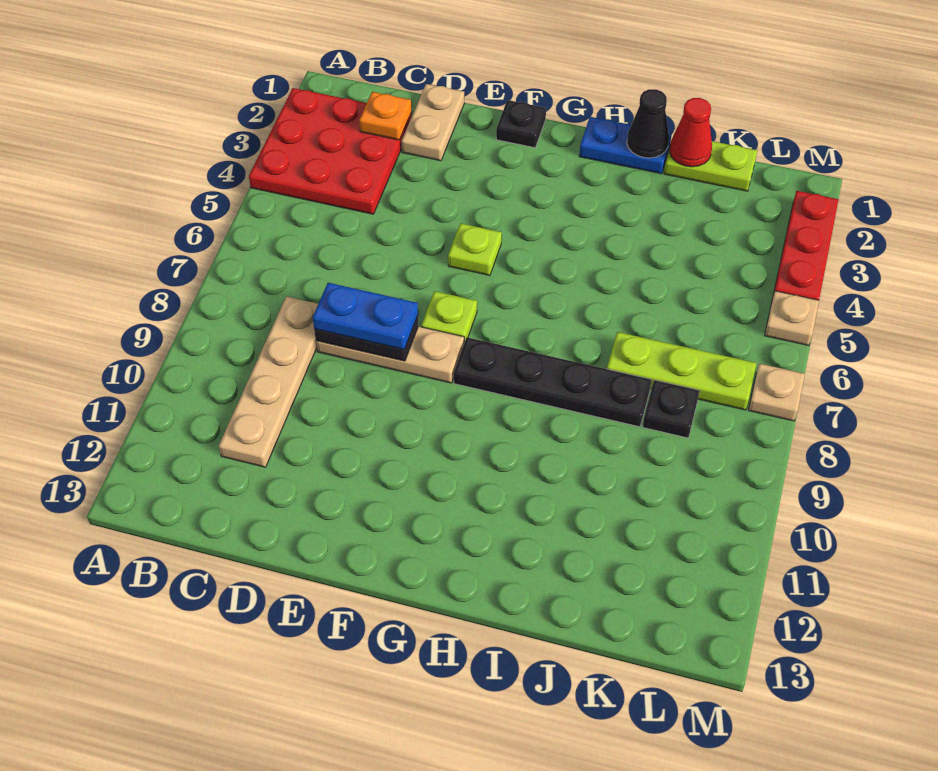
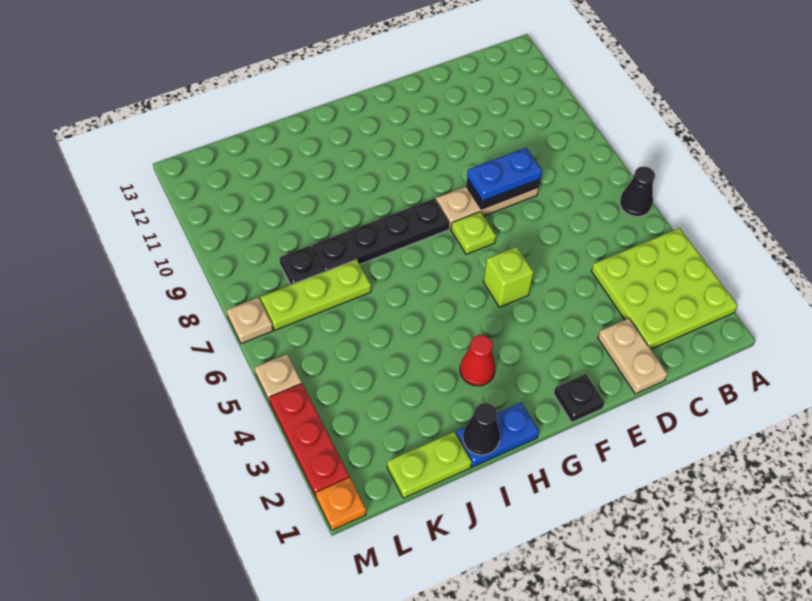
red 3x3 plate [249,88,412,214] -> lime 3x3 plate [591,228,738,349]
none -> black 1x1 cone [620,166,655,216]
orange 1x1 plate [359,92,412,140] -> orange 1x1 plate moved to [316,477,366,530]
tan 1x4 plate [219,296,318,467] -> none
lime 1x1 plate [448,223,502,275] -> lime 1x1 brick [483,247,534,307]
red 1x1 cone [670,98,712,167] -> red 1x1 cone moved to [460,335,495,386]

